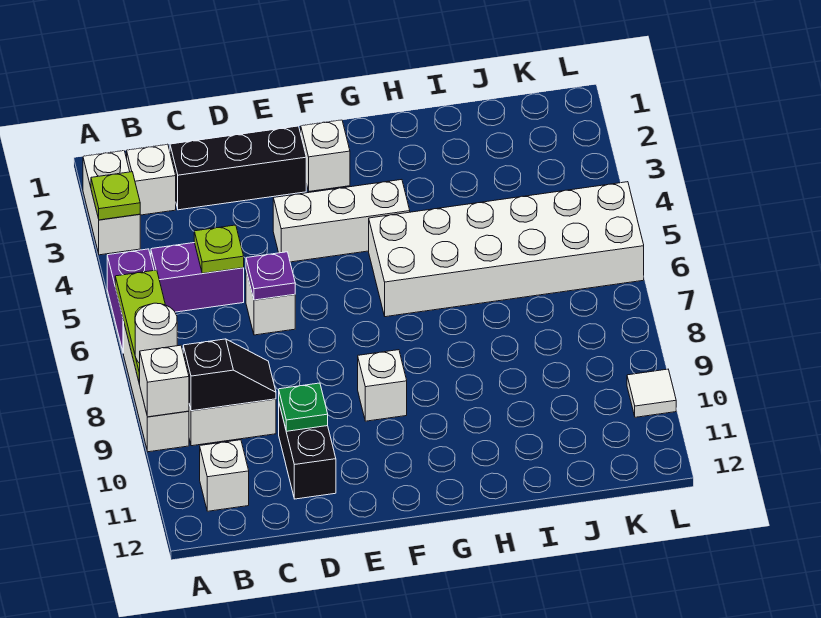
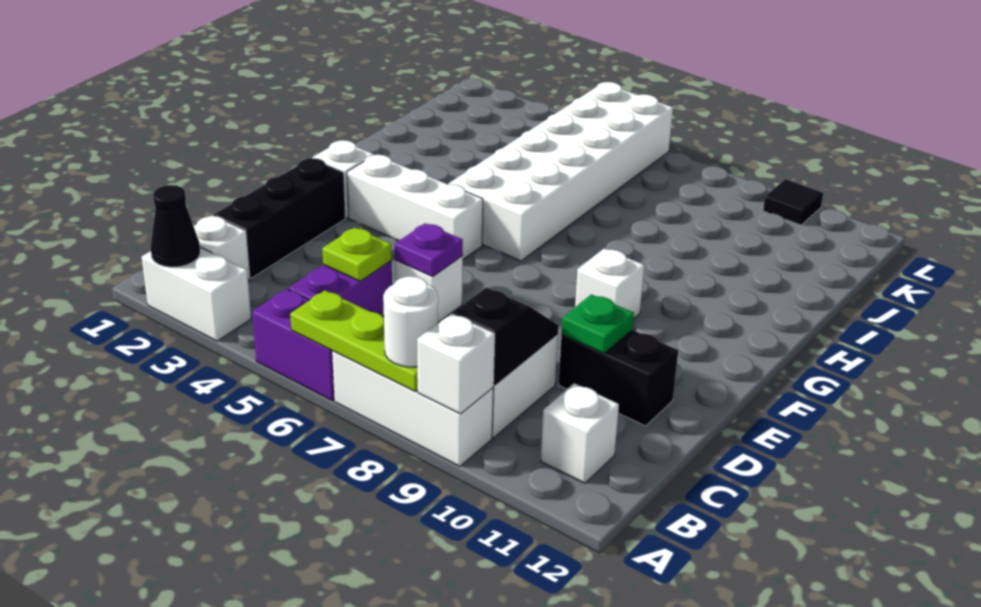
none -> black 1x1 cone [151,185,200,267]
lime 1x1 plate [91,172,140,220] -> none
white 1x3 brick [273,180,410,262] -> white 1x3 brick turned to [347,155,483,259]
white 1x1 tile [627,369,676,417] -> black 1x1 tile [763,179,823,225]

